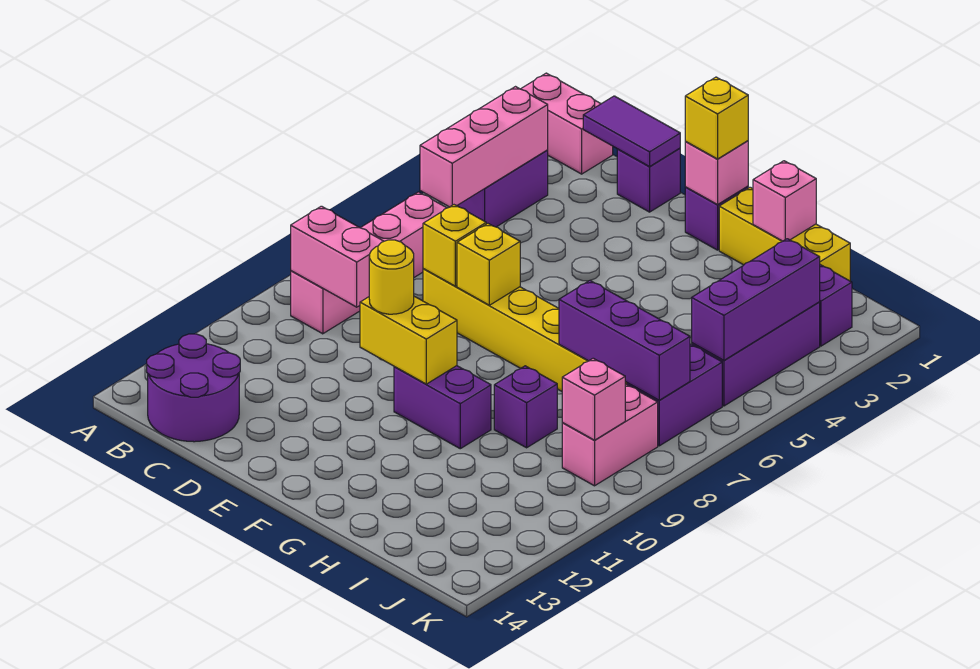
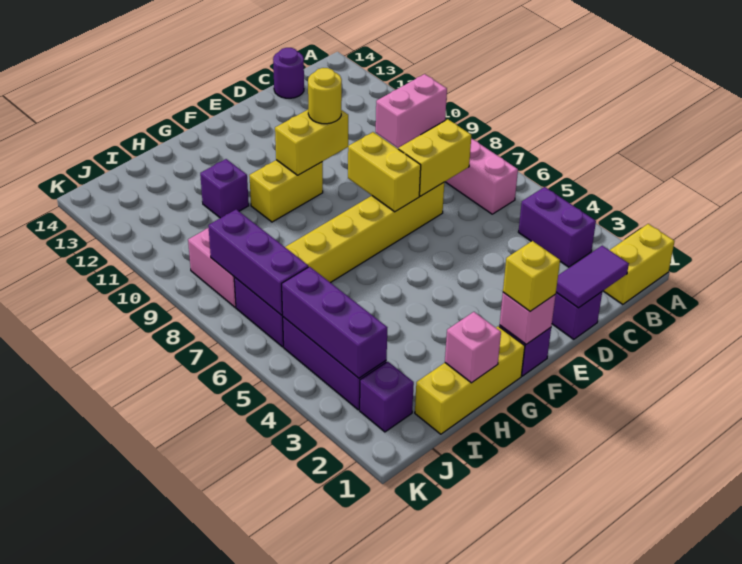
pink 1x2 brick [521,73,613,174] -> yellow 1x2 brick [603,224,675,305]
pink 1x3 brick [420,87,548,207] -> none
purple 2x2 round brick [147,334,240,442] -> purple 1x1 round brick [273,48,304,98]
yellow 1x1 brick [423,205,486,286] -> yellow 1x2 brick [398,119,471,196]
yellow 1x1 brick [457,224,520,305] -> yellow 1x2 brick [348,132,421,212]
purple 1x2 brick [394,366,491,449] -> yellow 1x2 brick [249,160,323,222]
purple 1x3 brick [559,281,690,400] -> purple 1x3 brick turned to [208,209,308,315]
purple 1x1 brick [494,366,557,448] -> purple 1x1 brick moved to [200,159,249,218]
pink 1x1 brick [562,358,625,440] -> none

